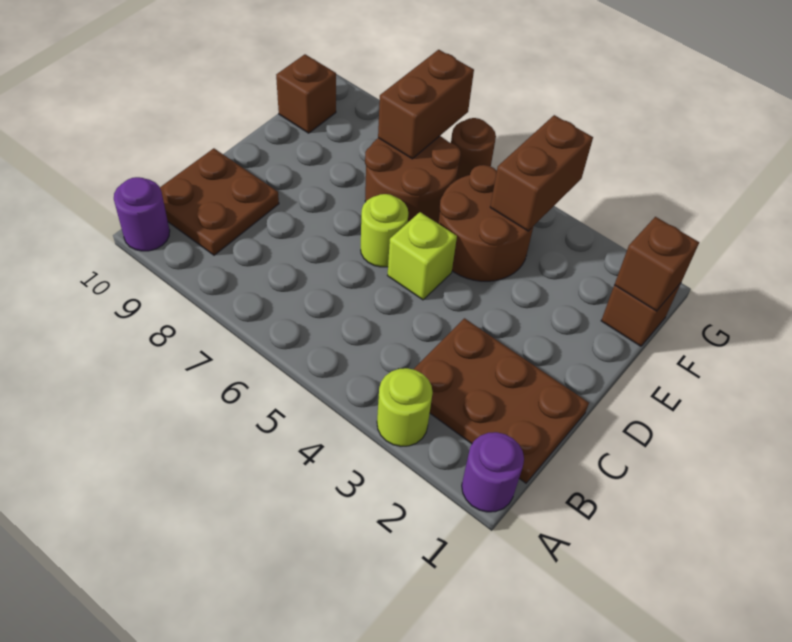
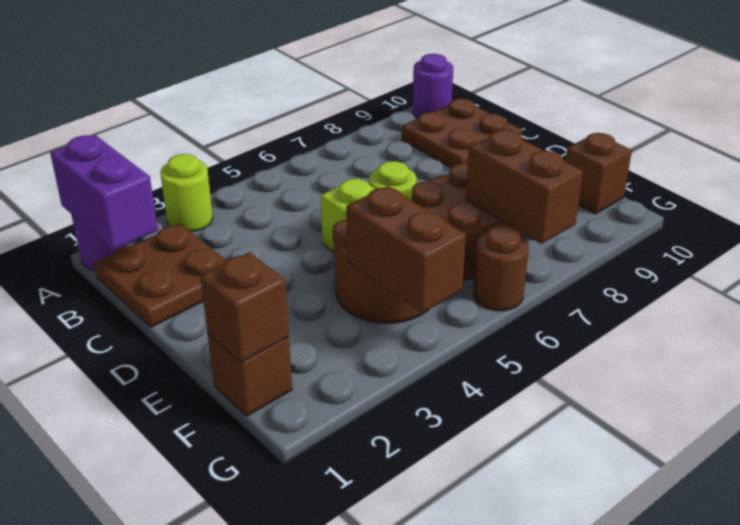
none -> purple 1x2 brick [50,135,158,250]
brown 2x3 plate [413,318,589,483] -> brown 2x2 plate [94,224,227,327]

